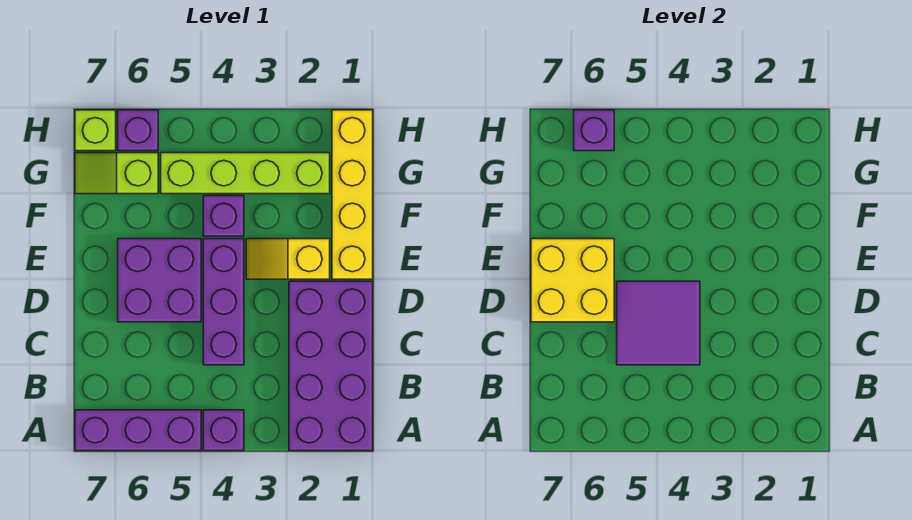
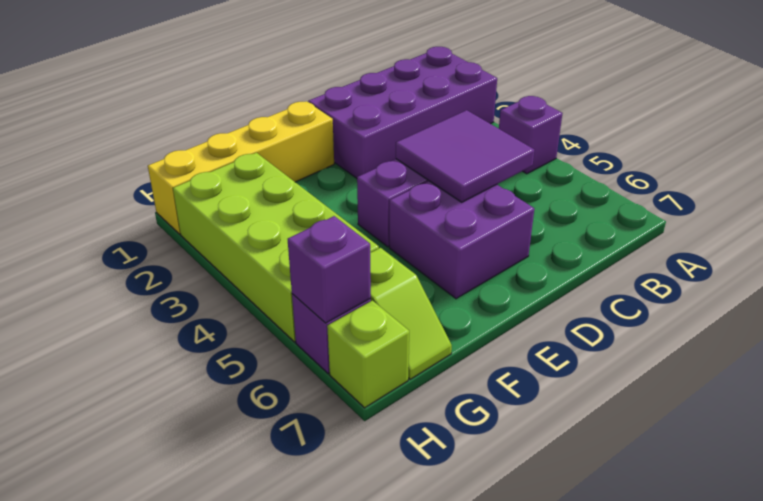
purple 1x3 brick [75,410,201,451] -> none
yellow 2x2 brick [531,239,614,322] -> none
yellow 1x2 slope [246,239,330,279] -> none
purple 1x1 brick [203,196,244,236] -> none
lime 1x4 brick [161,153,330,194] -> lime 2x4 brick [173,153,379,342]

